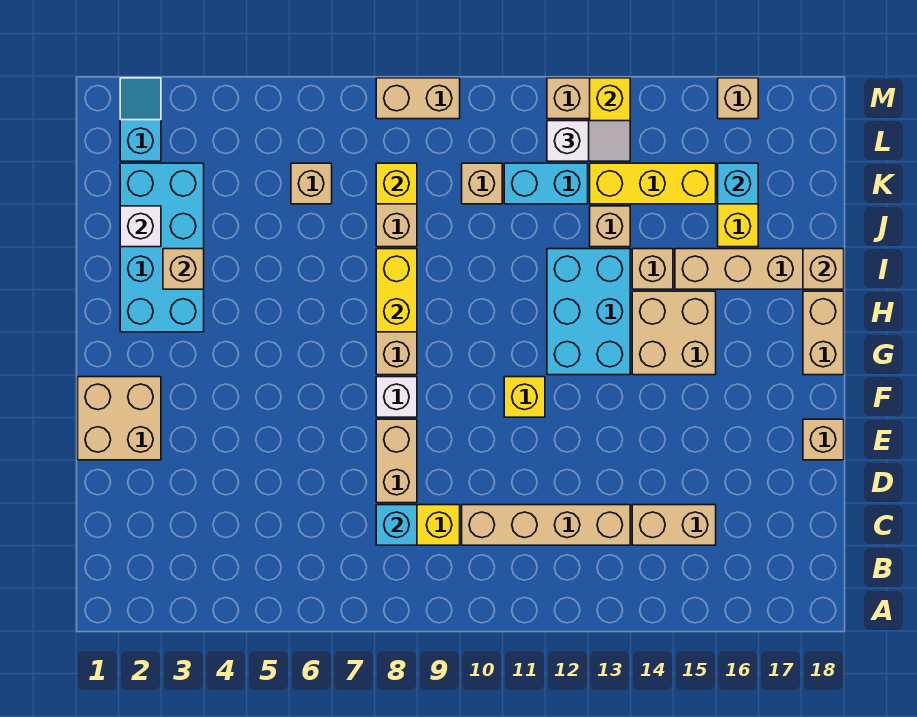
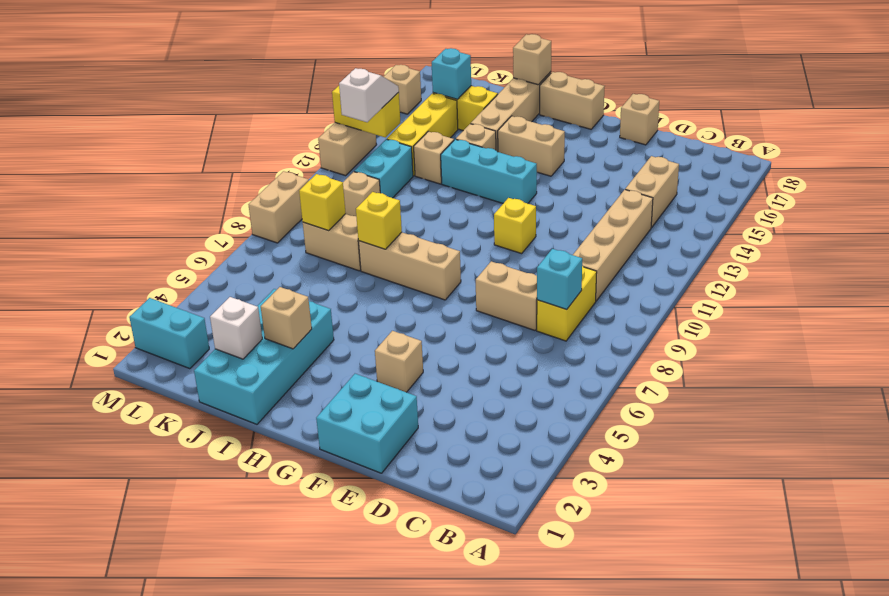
tan 2x2 brick [78,377,161,460] -> cyan 2x2 brick [316,374,418,473]
white 1x1 brick [376,377,417,417] -> none
cyan 2x3 brick [547,249,630,375] -> cyan 1x3 brick [441,139,537,203]
tan 2x2 brick [632,291,716,375] -> tan 1x2 brick [498,116,565,176]
cyan 2x4 brick [120,163,204,332] -> cyan 2x4 brick turned to [194,289,334,424]
yellow 1x2 brick [376,249,417,332] -> yellow 1x1 brick [356,192,402,249]
tan 1x1 brick [291,163,332,204] -> tan 1x1 brick moved to [375,331,423,392]
cyan 1x2 slope [120,78,161,161] -> cyan 1x2 brick [129,298,209,369]

